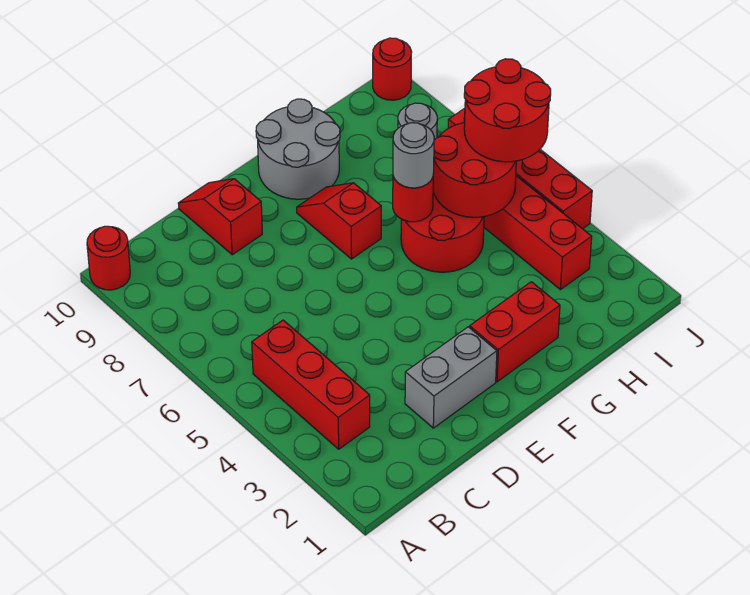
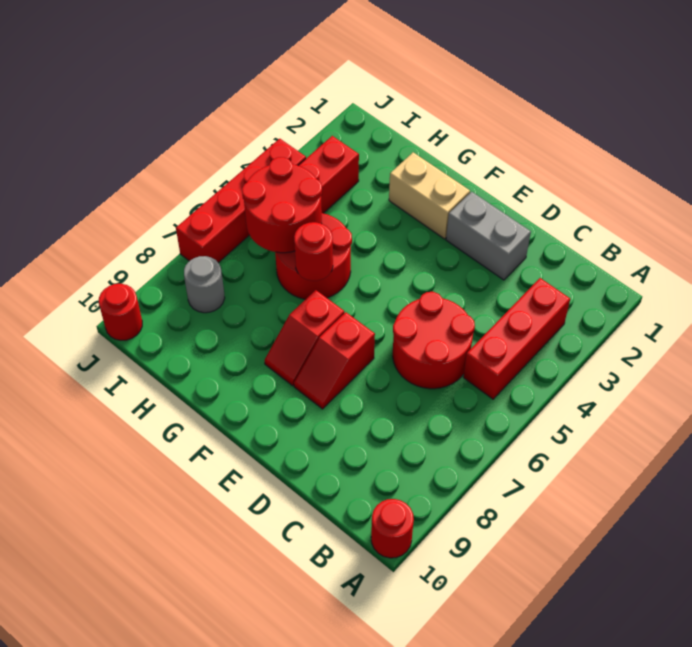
red 1x2 slope [178,179,262,255] -> red 1x2 slope moved to [294,312,375,409]
red 1x2 brick [470,282,560,382] -> tan 1x2 brick [389,152,470,239]
grey 2x2 round brick [256,99,340,199] -> none
grey 1x1 round brick [393,123,434,188] -> none
red 2x2 round brick [464,59,551,162] -> red 2x2 round brick moved to [393,292,475,389]

